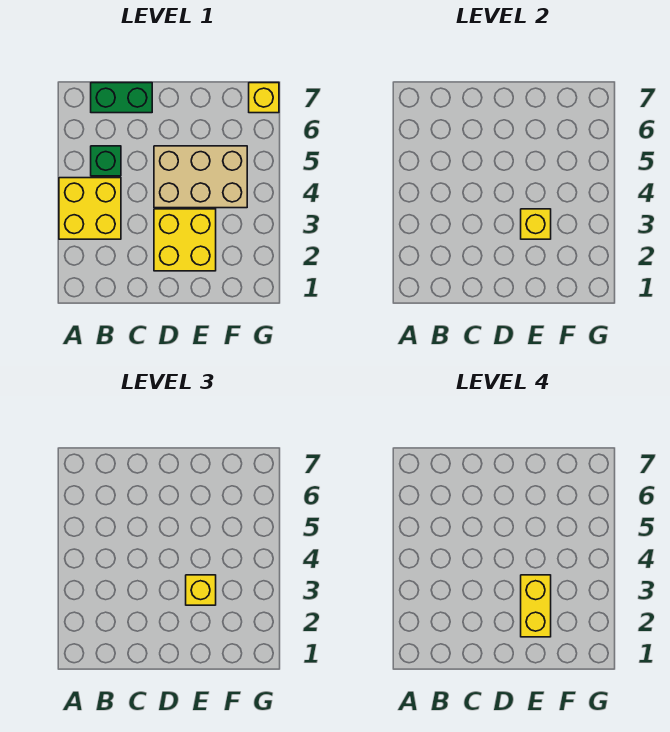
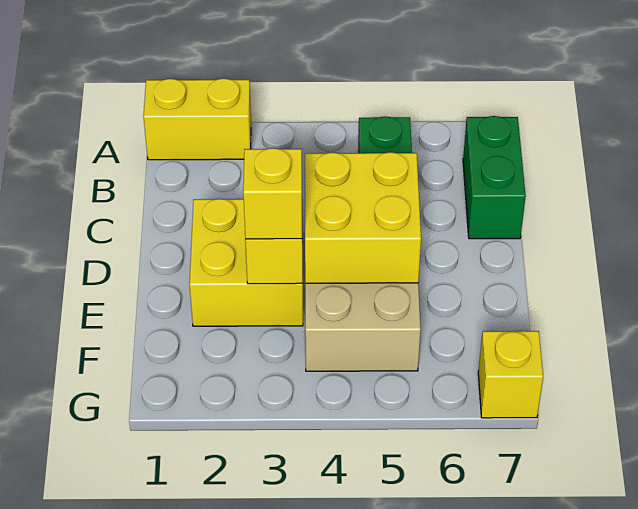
yellow 2x2 brick [59,178,121,239] -> yellow 2x2 brick moved to [305,152,421,283]
yellow 1x2 brick [521,575,551,637] -> yellow 1x2 brick moved to [143,78,251,160]

